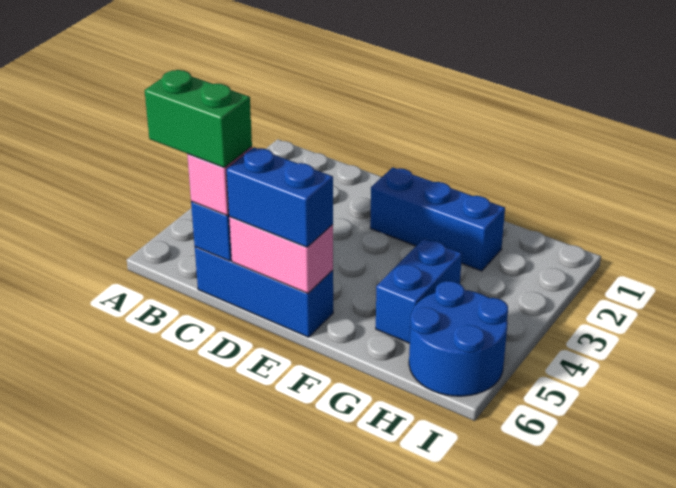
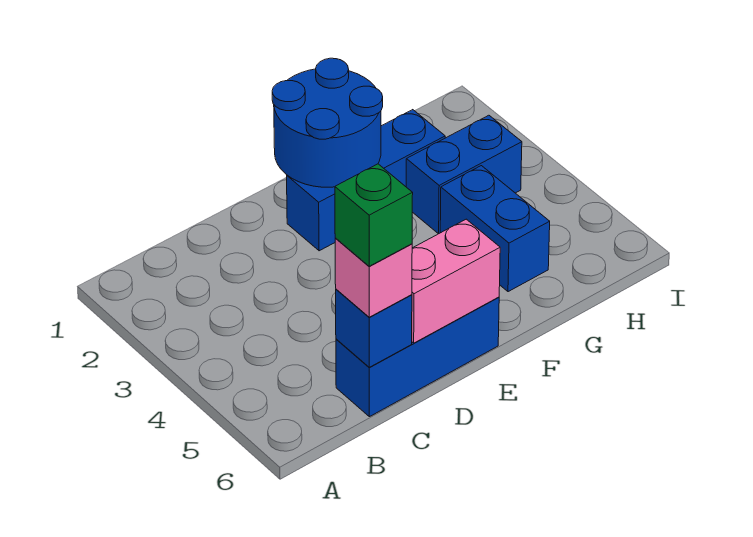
green 1x2 brick [145,70,252,167] -> green 1x1 brick [335,164,413,266]
blue 1x2 brick [226,147,333,247] -> blue 1x2 brick moved to [406,115,522,234]
blue 2x2 round brick [409,281,508,396] -> blue 2x2 round brick moved to [272,58,383,187]

